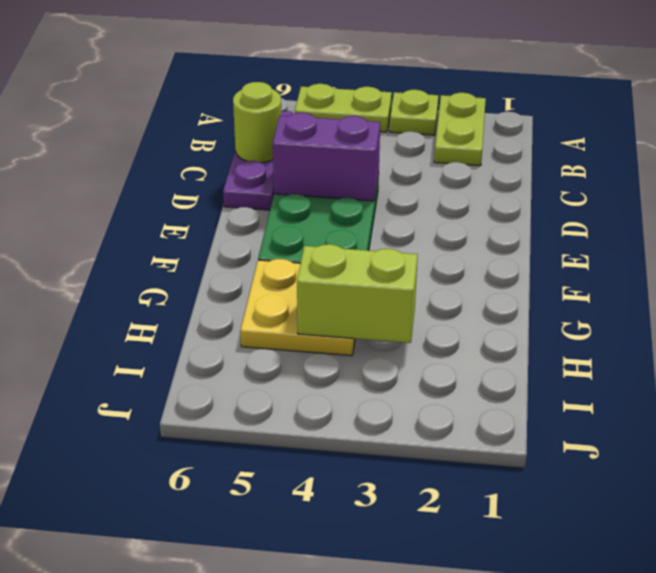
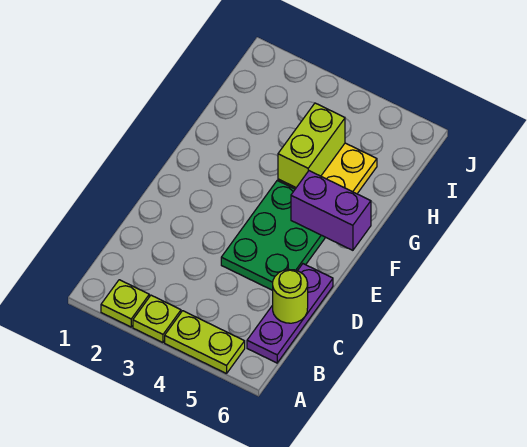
lime 1x2 plate [434,93,486,166] -> lime 1x1 plate [101,280,149,327]
purple 1x2 brick [273,113,380,201] -> purple 1x2 brick moved to [291,171,371,250]
lime 1x2 brick [297,244,418,343] -> lime 1x2 brick turned to [278,103,345,188]

